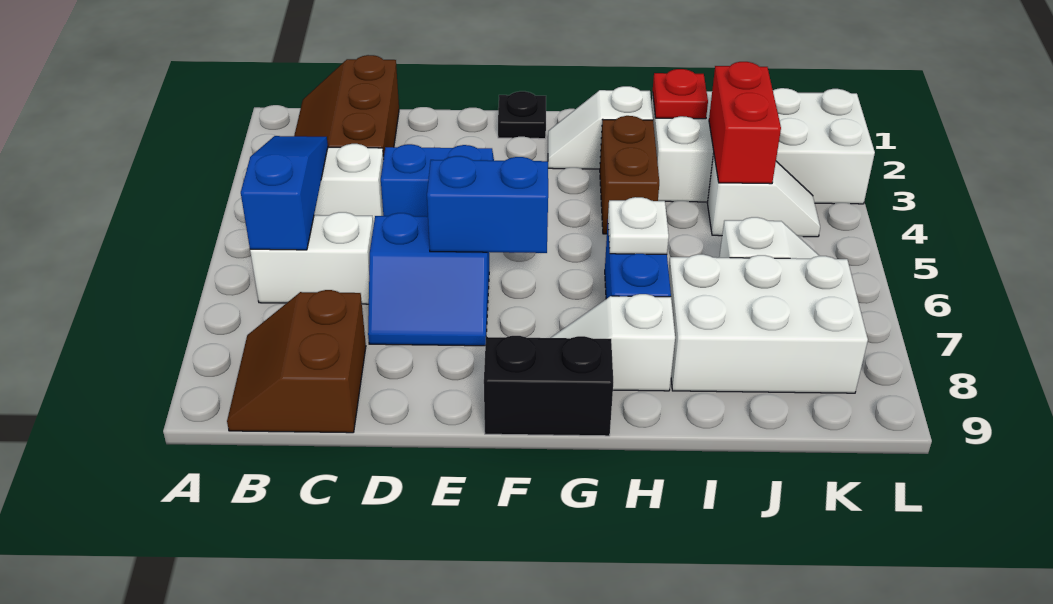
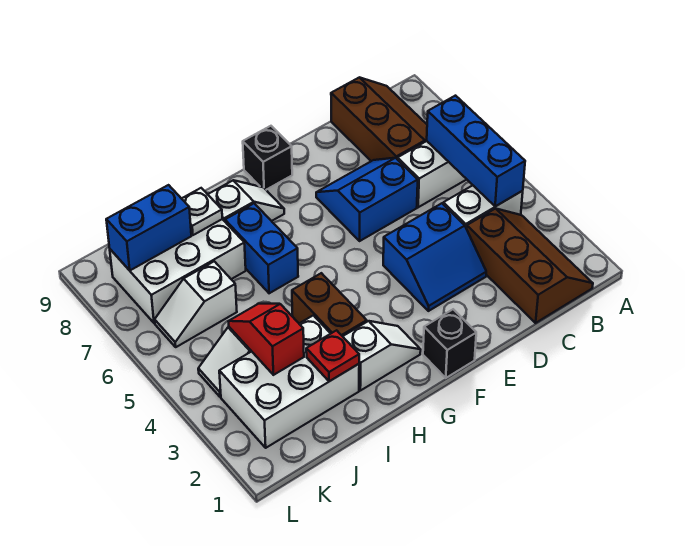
blue 1x3 slope [241,136,328,250] -> blue 1x3 brick [427,96,525,207]
brown 2x2 slope [227,290,366,433] -> brown 2x3 slope [331,78,427,161]
blue 1x2 brick [427,156,548,253] -> blue 1x2 brick moved to [106,185,191,270]
black 1x1 plate [498,91,546,139] -> black 1x1 brick [423,309,476,378]
black 1x2 brick [484,336,613,436] -> black 1x1 brick [243,126,292,190]
white 1x1 plate [608,197,669,254] -> white 1x1 plate moved to [182,188,222,235]
white 2x4 brick [651,88,875,204] -> white 2x3 brick [219,315,359,448]
red 1x2 brick [709,62,781,184] -> red 1x2 slope [228,304,304,375]

